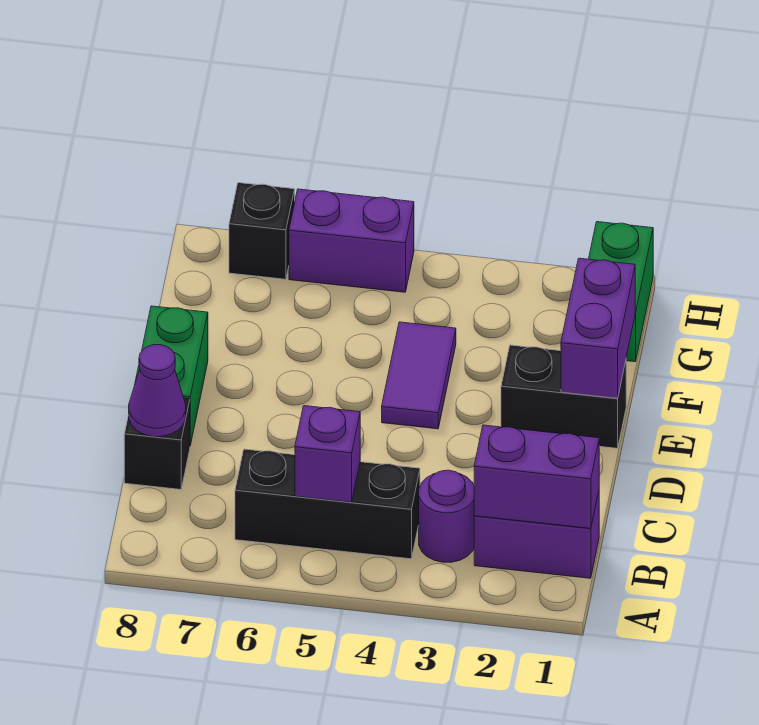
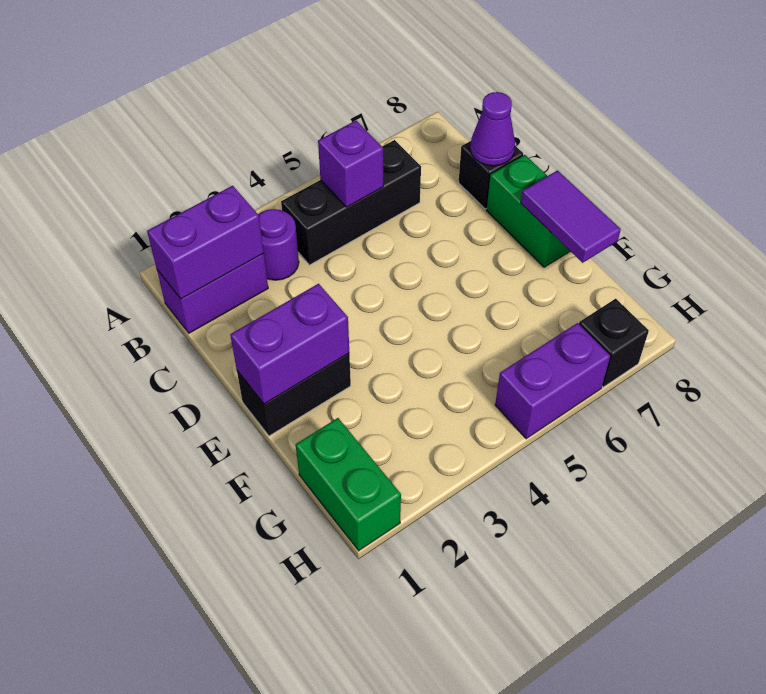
purple 1x2 brick [561,258,635,398] -> purple 1x2 brick turned to [230,284,349,404]
purple 1x2 tile [382,322,456,429] -> purple 1x2 tile moved to [521,170,621,263]

